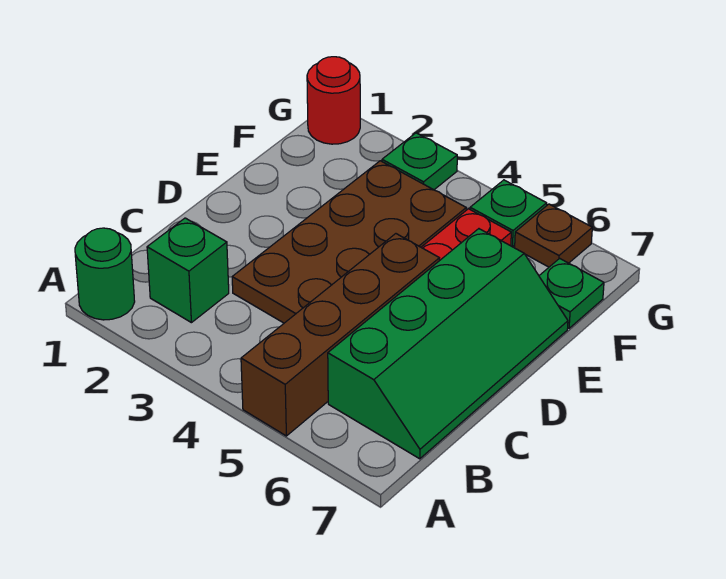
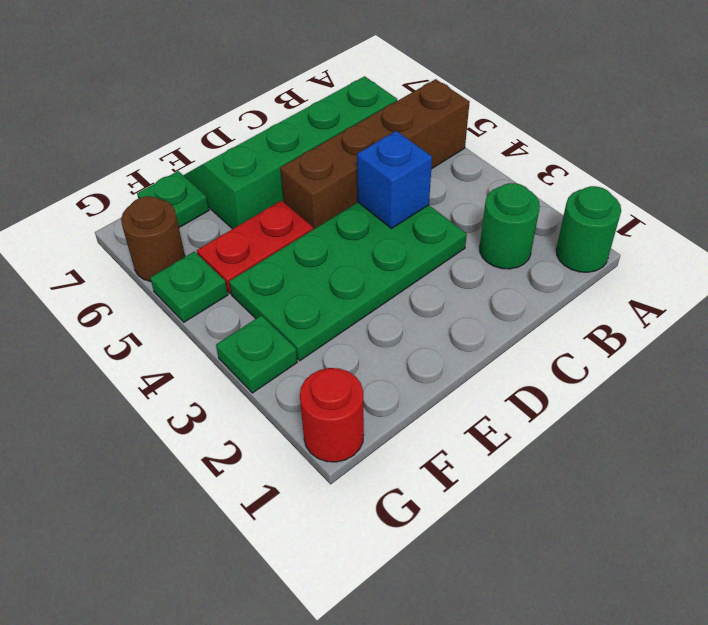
green 1x1 brick [147,218,229,323] -> green 1x1 round brick [480,183,540,269]
brown 2x4 plate [232,161,466,323] -> green 2x4 plate [229,202,467,361]
none -> blue 1x1 brick [357,131,432,228]
brown 1x1 plate [515,204,592,267] -> brown 1x1 round brick [121,196,185,282]

